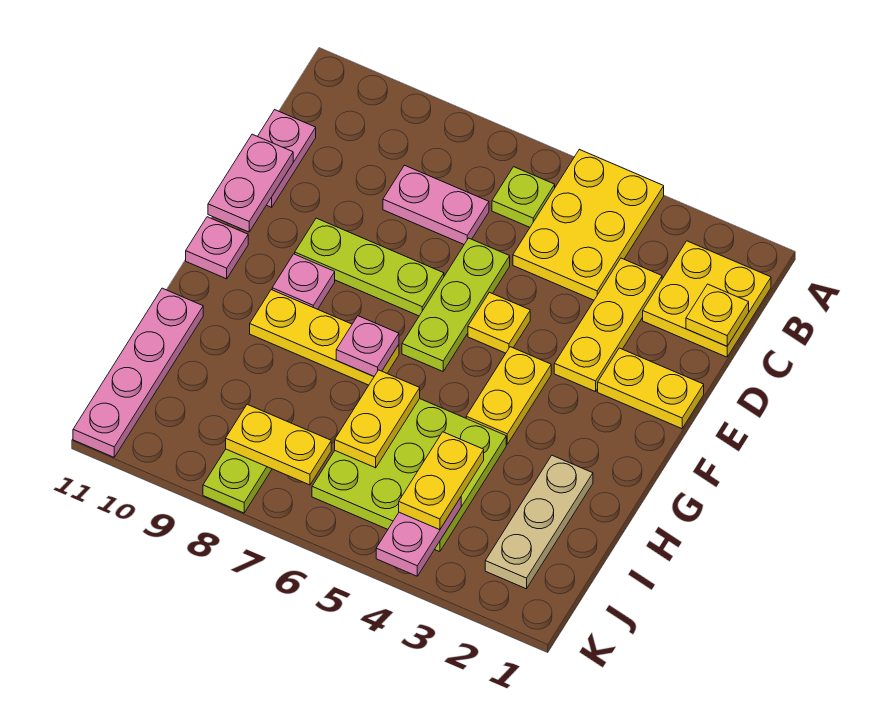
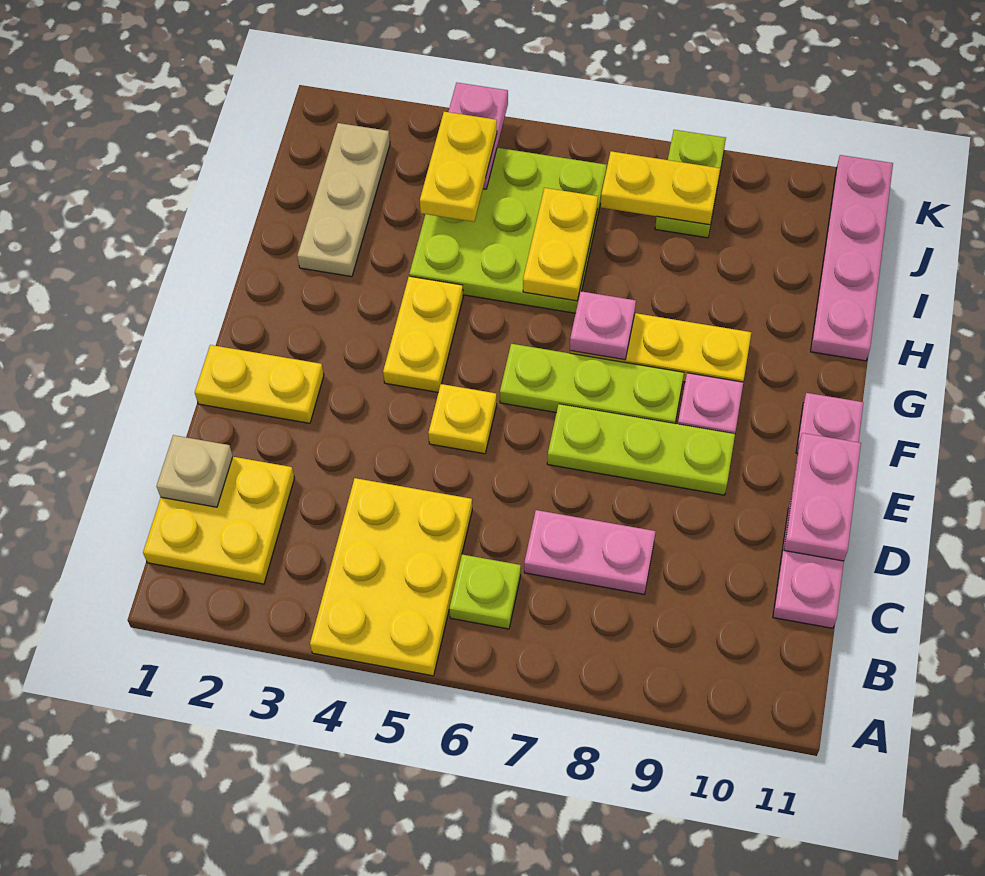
yellow 1x1 plate [686,284,749,346] -> tan 1x1 plate [157,435,233,507]
yellow 1x3 plate [554,258,662,392] -> none
lime 1x3 plate [402,238,510,371] -> lime 1x3 plate turned to [500,344,684,424]

